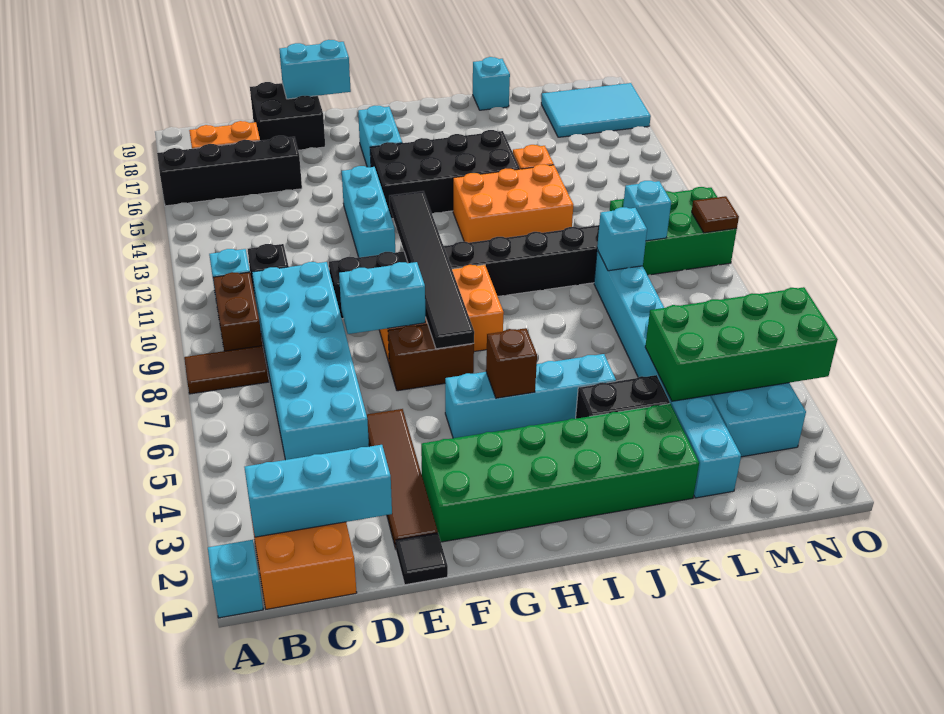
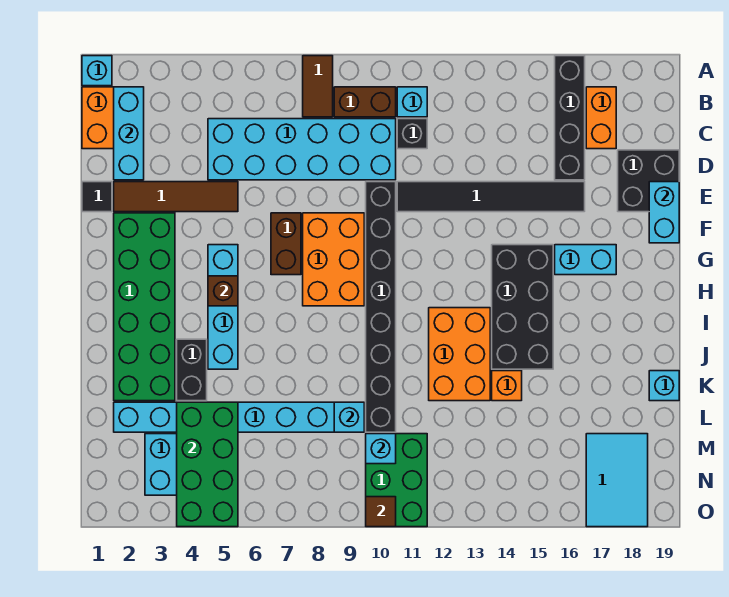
cyan 1x2 brick [339,262,425,334] -> none
cyan 1x3 brick [342,166,395,257] -> none
black 1x6 tile [389,191,474,349] -> black 1x6 tile moved to [397,182,585,212]

